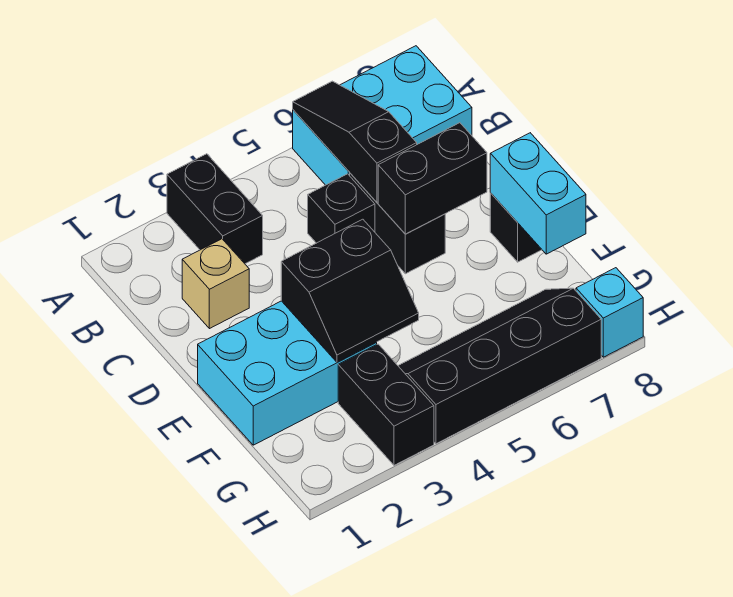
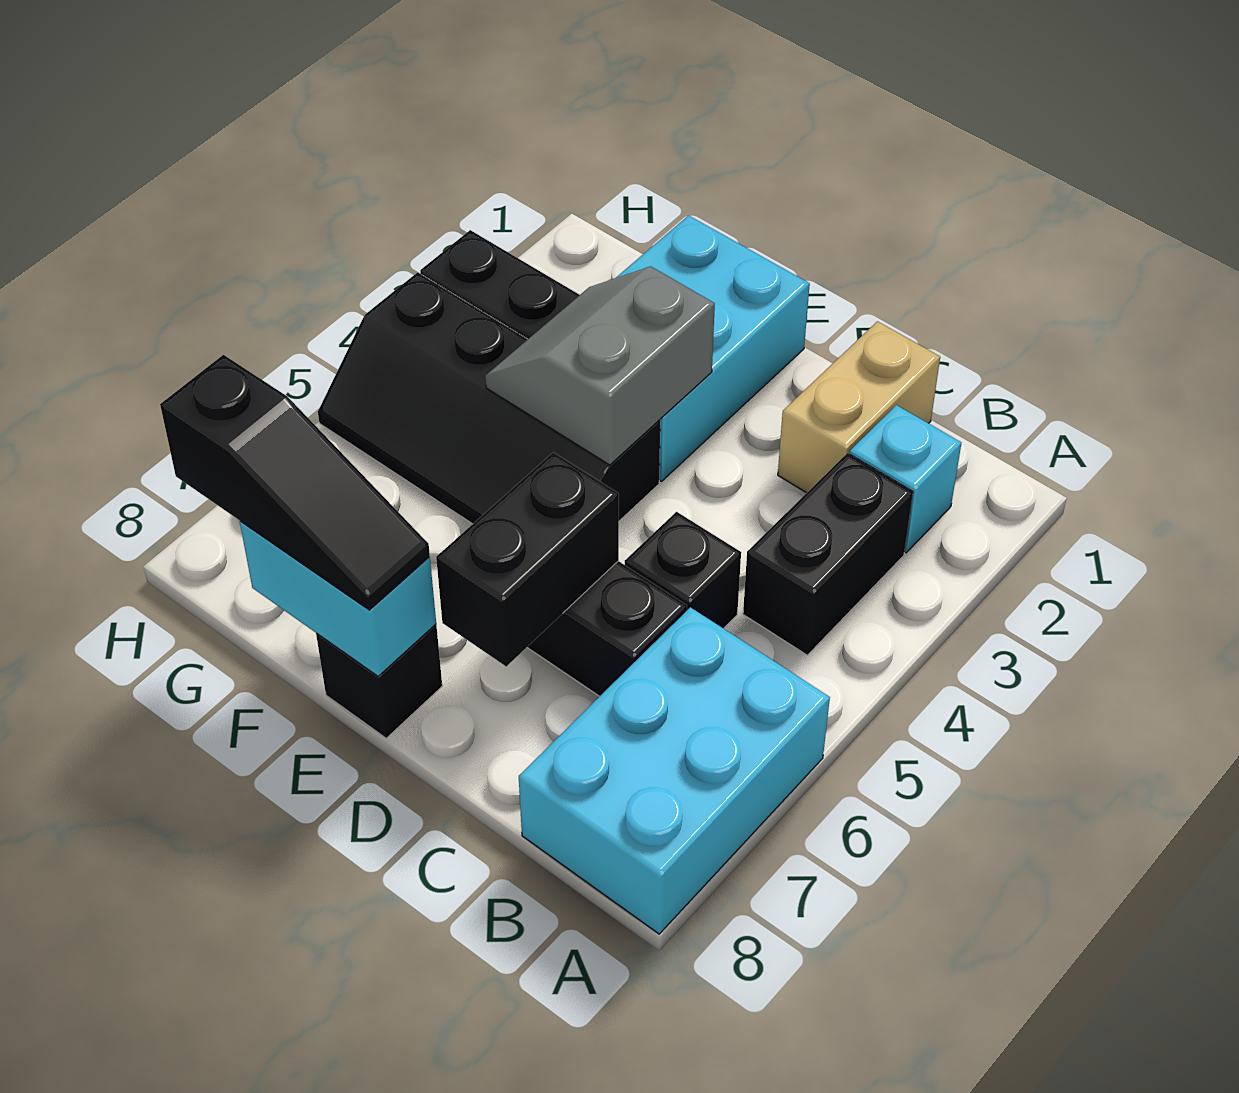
black 1x2 brick [167,154,263,264] -> black 1x2 brick turned to [743,453,913,655]
black 1x3 slope [293,81,417,202] -> black 1x3 slope moved to [160,355,430,610]
tan 1x1 brick [182,239,249,329] -> tan 1x2 brick [778,321,940,493]
black 2x2 slope [281,219,419,362] -> grey 2x2 slope [485,266,715,465]
black 2x4 slope [398,288,601,444] -> black 2x4 slope turned to [318,272,660,524]
cyan 1x1 brick [576,268,643,357] -> cyan 1x1 brick moved to [850,405,961,553]

